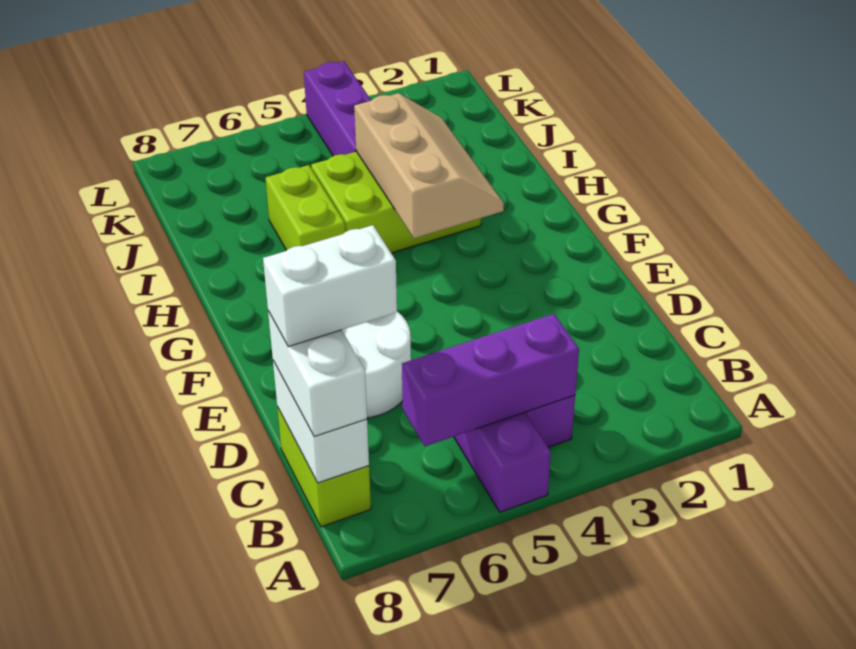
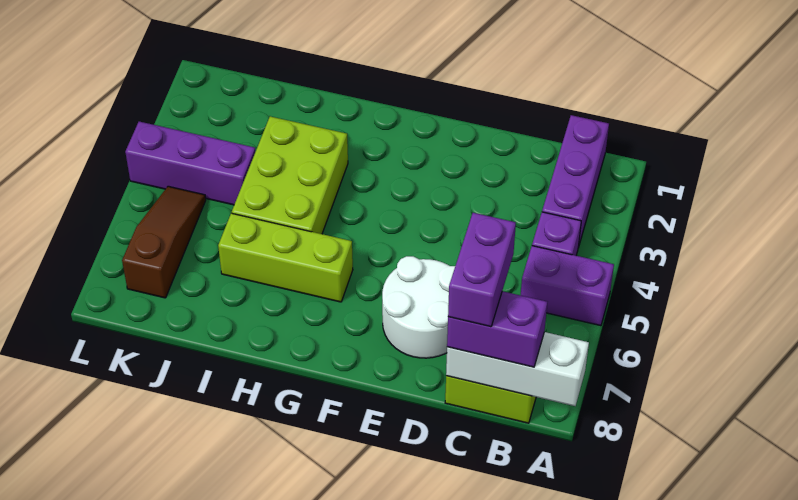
purple 1x3 brick [402,314,579,446] -> purple 1x3 brick moved to [542,115,609,248]
white 1x2 brick [273,361,369,483] -> white 1x3 brick [446,332,589,406]
white 1x2 brick [268,311,367,437] -> purple 1x2 brick [447,291,547,367]
white 1x2 brick [263,225,397,347] -> purple 1x2 brick [448,213,516,327]
tan 2x3 slope [354,93,504,238] -> none
lime 1x2 brick [266,165,345,250] -> lime 1x3 brick [218,213,353,302]
none -> brown 1x3 slope [122,186,206,298]

